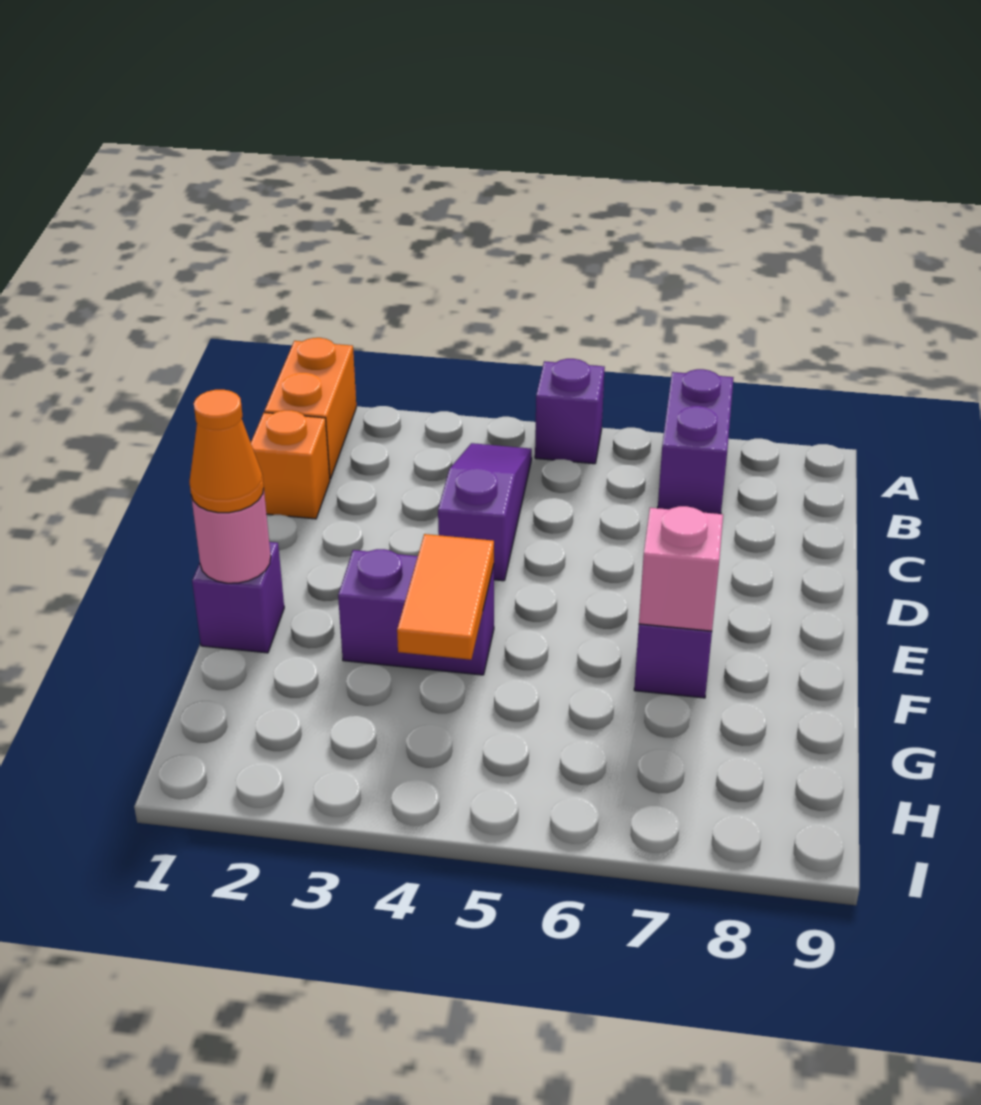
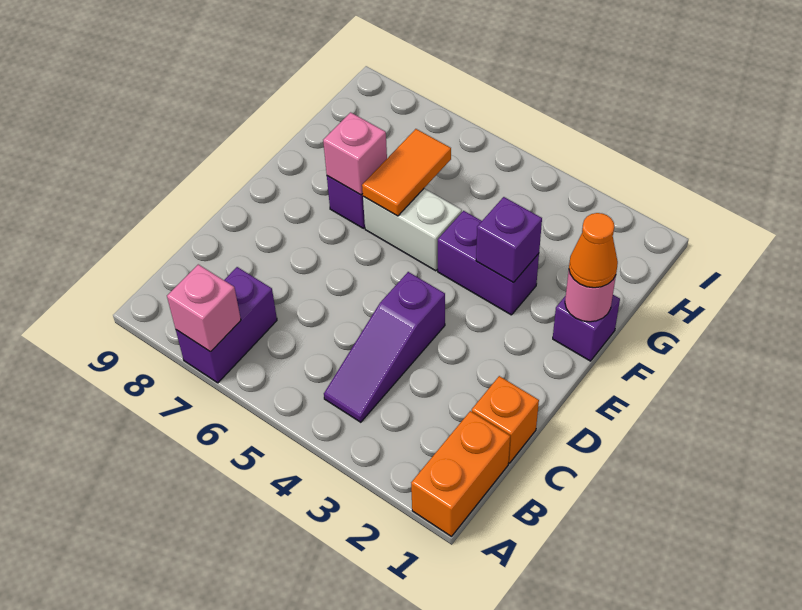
purple 1x1 brick [535,359,605,464] -> purple 1x1 brick moved to [476,197,542,283]
none -> pink 1x1 brick [167,264,241,352]
orange 1x2 tile [397,534,494,660] -> orange 1x2 tile moved to [362,129,451,216]
none -> white 1x2 brick [363,189,462,271]

